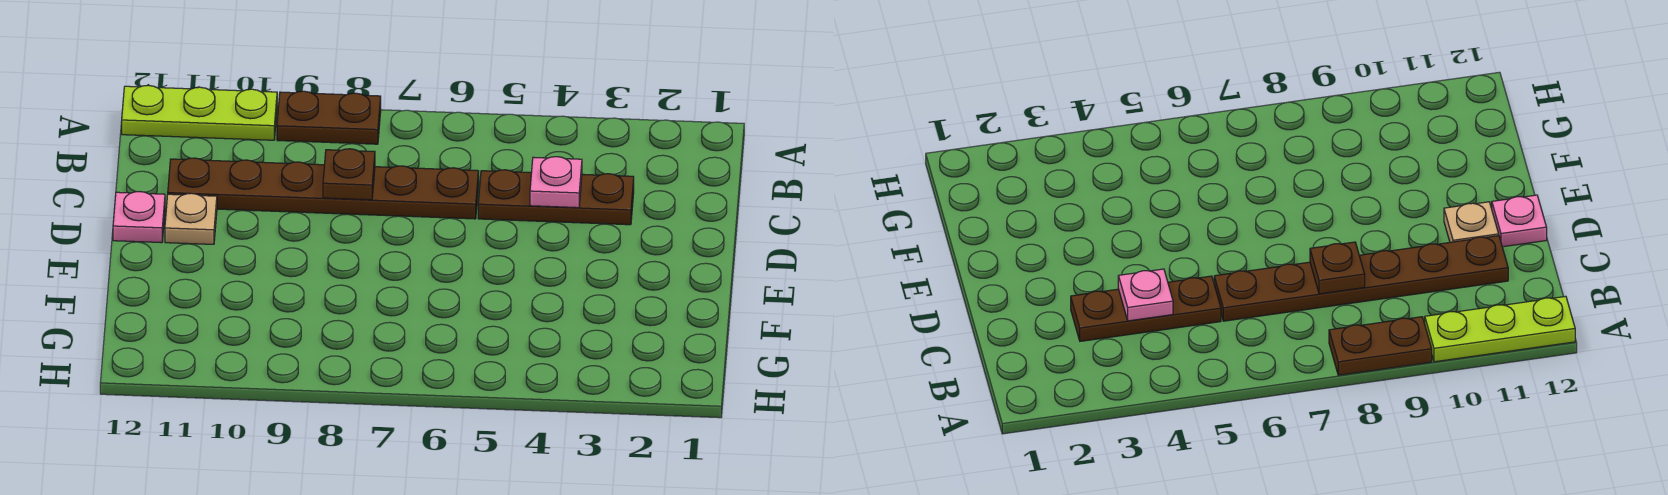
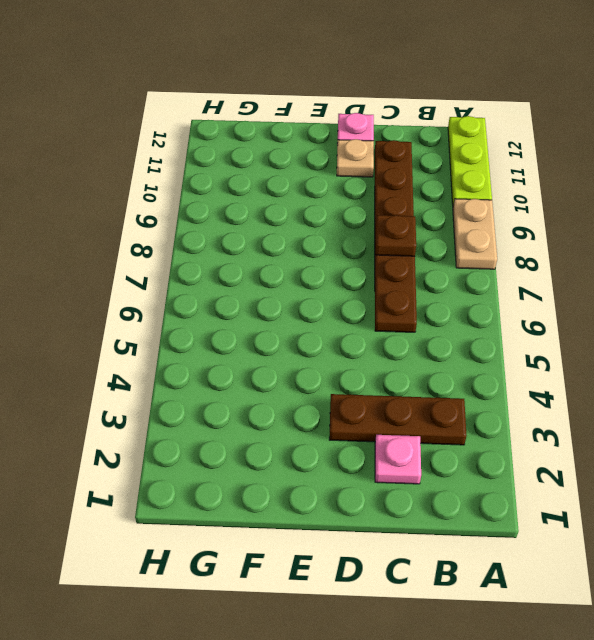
brown 1x2 plate [277,91,381,144] -> tan 1x2 plate [453,199,497,269]
brown 1x3 plate [478,170,634,225] -> brown 1x3 plate turned to [329,394,467,445]
pink 1x1 plate [530,157,582,208] -> pink 1x1 plate moved to [375,435,421,484]

